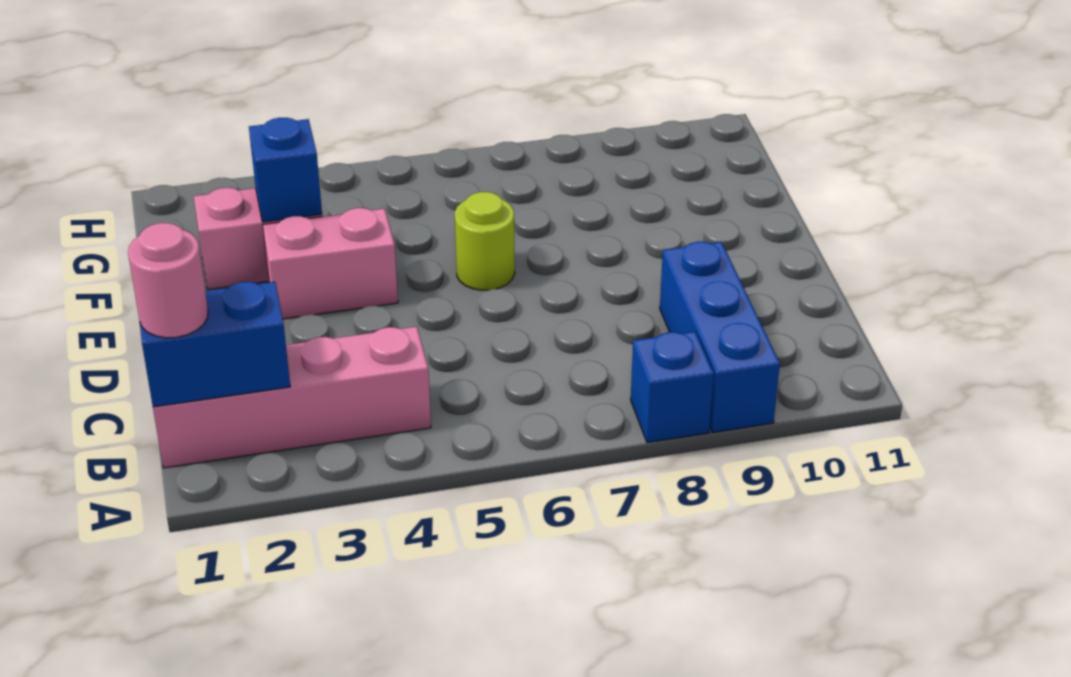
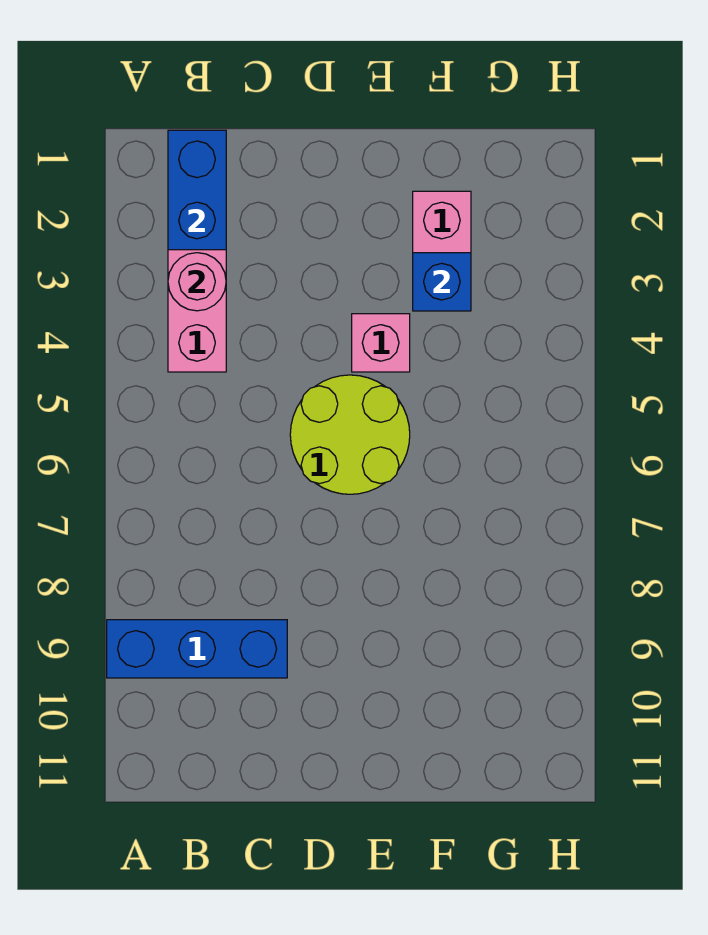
blue 1x1 brick [631,331,714,443] -> none
pink 1x1 round brick [128,223,208,338] -> pink 1x1 round brick moved to [168,253,226,311]
pink 1x2 brick [263,208,398,319] -> pink 1x1 brick [352,314,410,372]
lime 1x1 round brick [455,192,515,290] -> lime 2x2 round brick [290,375,410,494]

